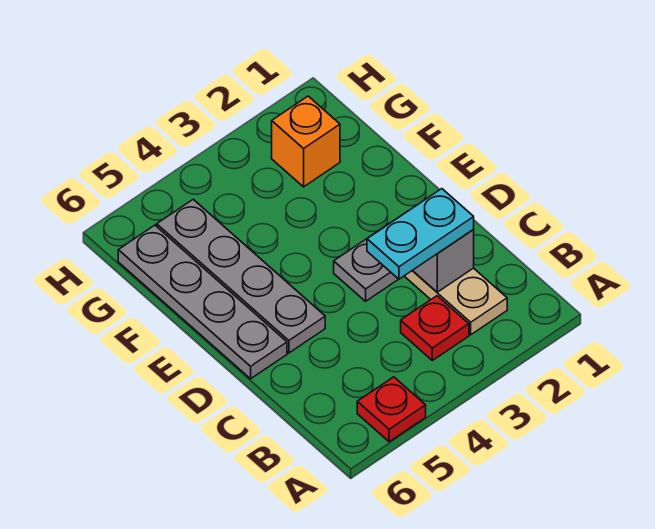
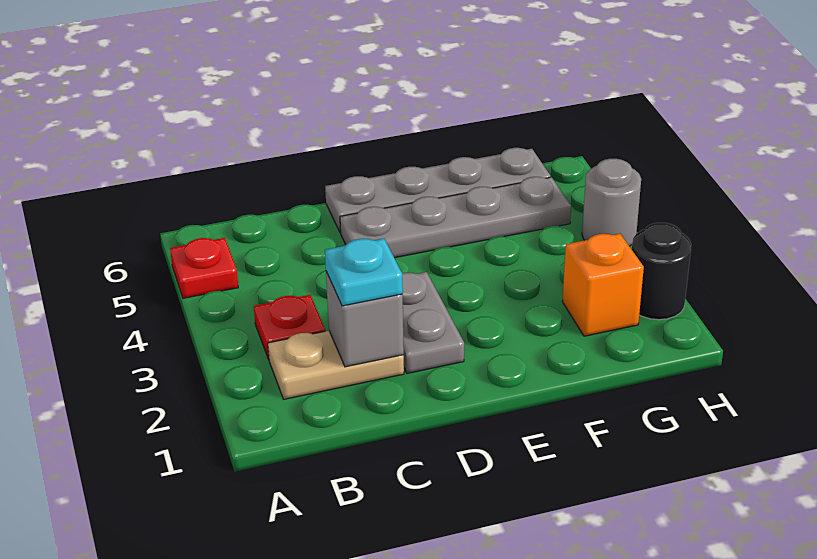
cyan 1x2 plate [367,189,474,279] -> cyan 1x1 plate [325,238,403,306]
none -> black 1x1 round brick [632,223,691,320]
none -> grey 1x1 round brick [582,159,641,246]

